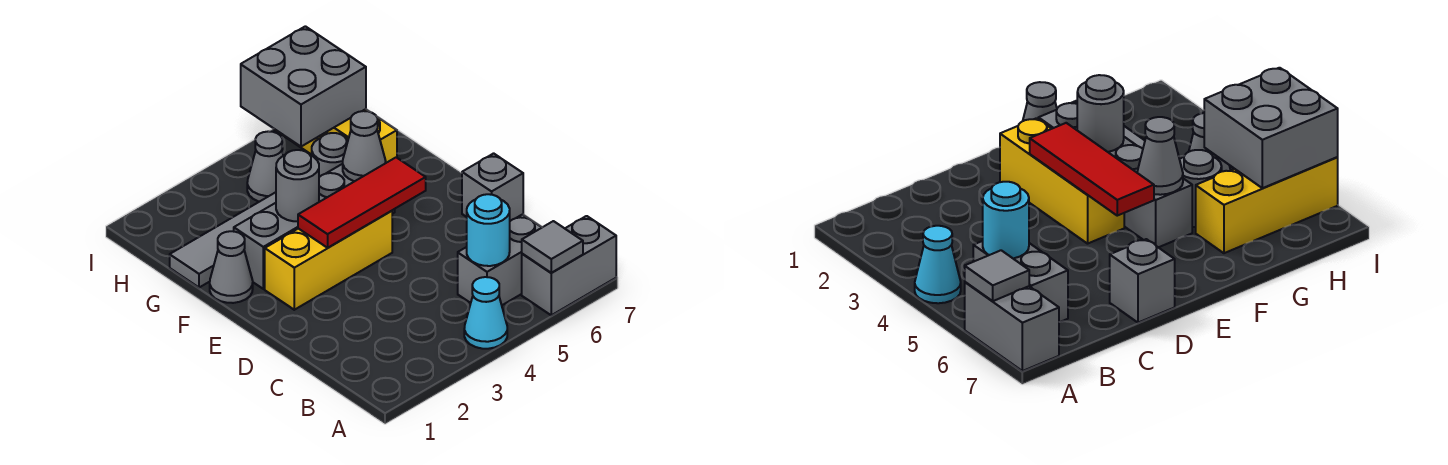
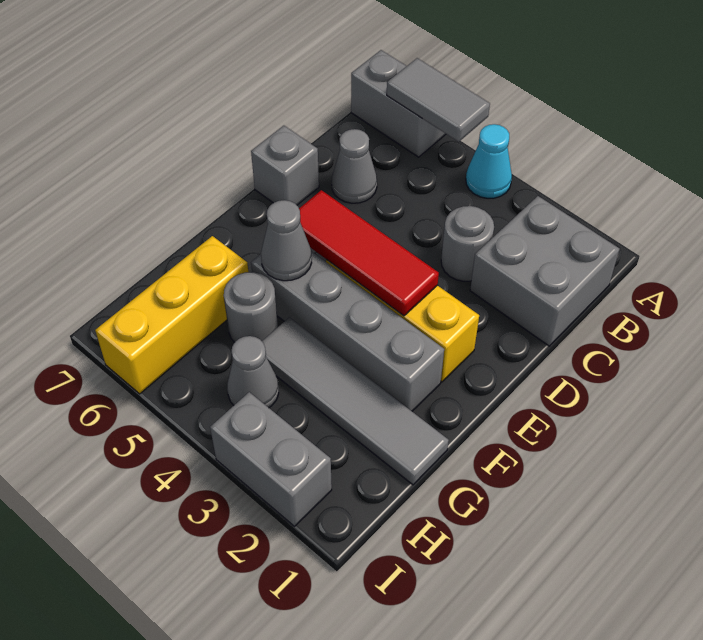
grey 1x1 tile [522,221,583,273] -> grey 1x2 tile [387,58,490,142]
grey 1x2 brick [458,215,542,305] -> grey 1x2 brick moved to [210,392,332,526]
cyan 1x1 round brick [467,194,510,266] -> none
grey 1x1 cone [210,231,253,303] -> grey 1x1 cone moved to [332,129,377,203]
grey 1x1 round brick [276,150,319,221] -> grey 1x1 round brick moved to [441,206,494,281]
grey 2x2 brick [241,26,366,147] -> grey 2x2 brick moved to [470,196,619,346]

